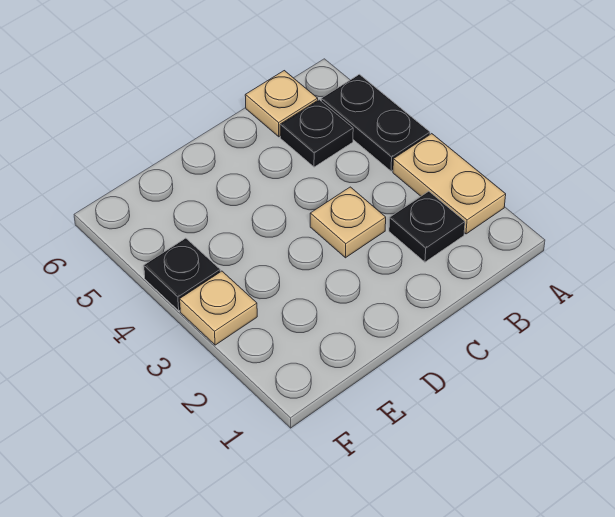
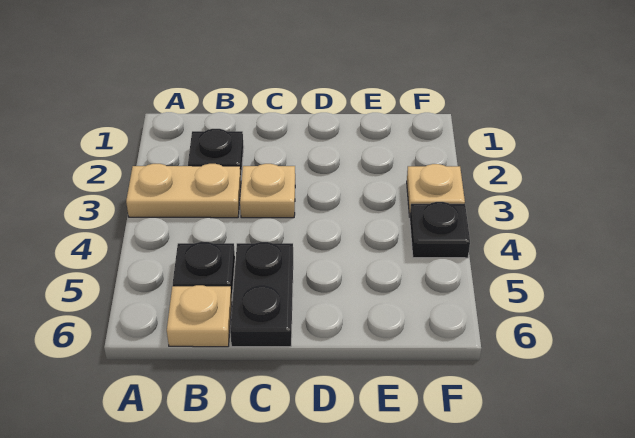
tan 1x2 plate [393,134,506,234] -> tan 1x2 plate turned to [126,164,241,218]
black 1x2 plate [321,74,430,171] -> black 1x2 plate moved to [230,242,293,347]

